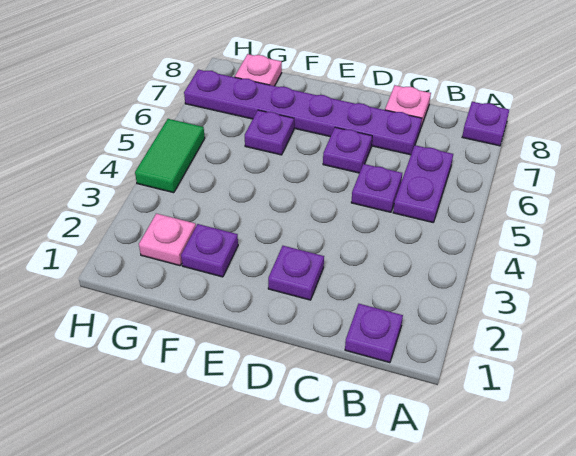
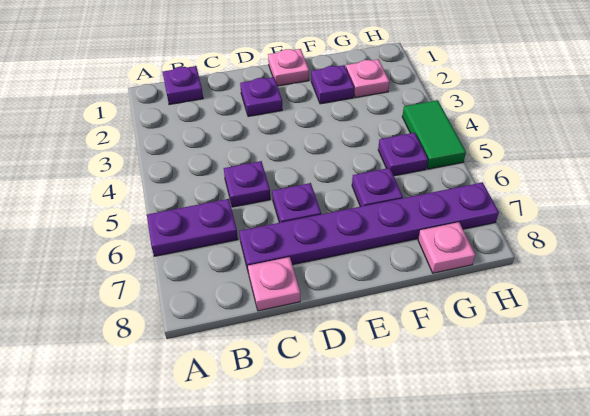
purple 1x1 plate [462,102,509,146] -> purple 1x1 plate moved to [378,133,428,176]
purple 1x2 plate [393,145,453,222] -> purple 1x2 plate turned to [147,199,238,256]
none -> pink 1x1 plate [268,49,309,86]

